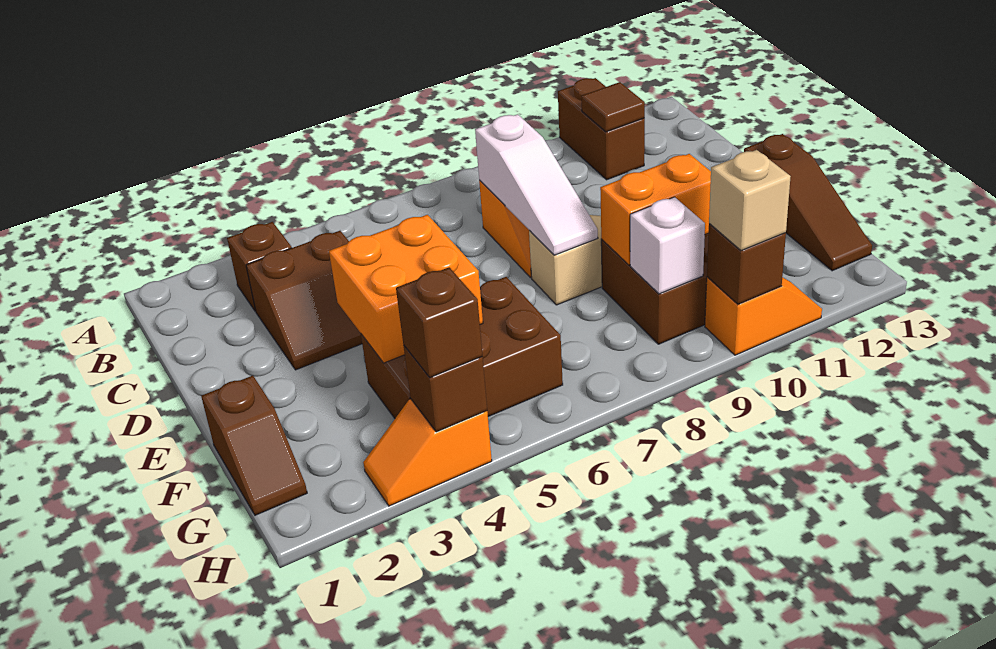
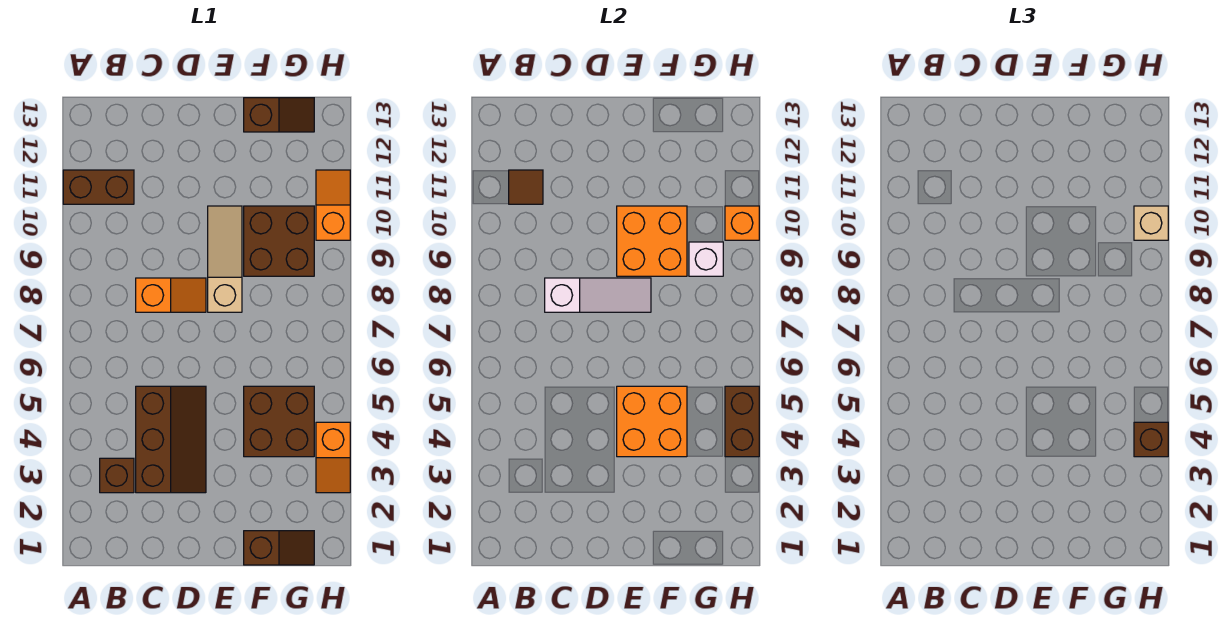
brown 2x2 slope [246,231,362,370] -> brown 2x3 slope [136,386,206,493]
brown 1x3 slope [744,134,872,271] -> brown 1x2 slope [244,98,314,132]
brown 2x3 brick [361,277,563,418] -> brown 2x2 brick [244,386,314,457]
orange 1x2 brick [600,154,711,265] -> orange 2x2 brick [617,206,687,276]
brown 1x1 brick [404,346,487,432] -> brown 1x2 brick [725,386,759,457]
brown 1x1 brick [707,224,786,304] -> orange 1x1 brick [725,206,759,240]

